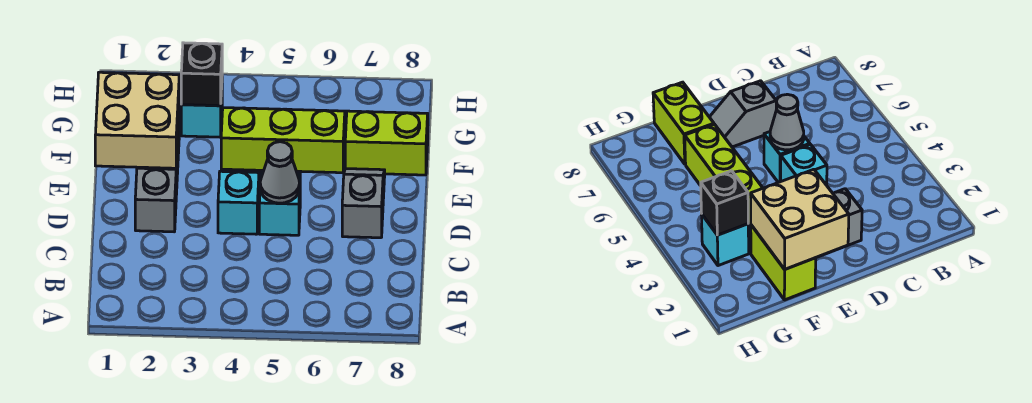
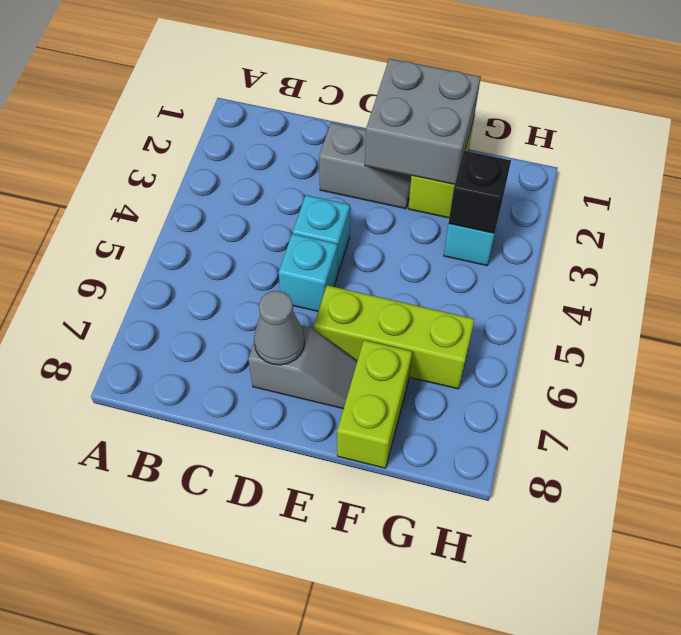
grey 1x1 cone [260,142,300,203] -> grey 1x1 cone moved to [254,291,305,365]
tan 2x2 brick [95,72,179,168] -> grey 2x2 brick [365,58,481,184]
lime 1x3 brick [221,108,345,173] -> lime 1x3 brick turned to [314,285,475,389]

